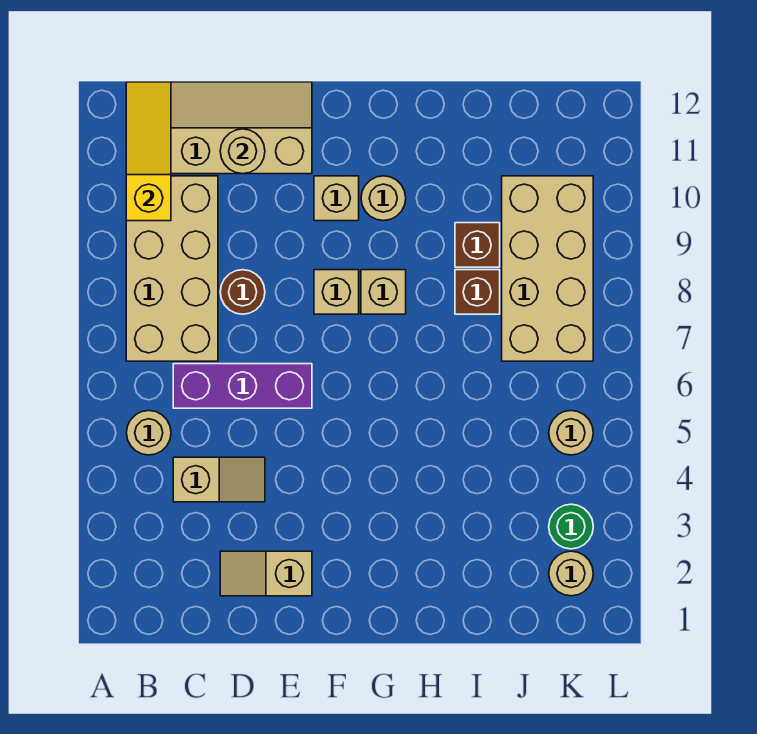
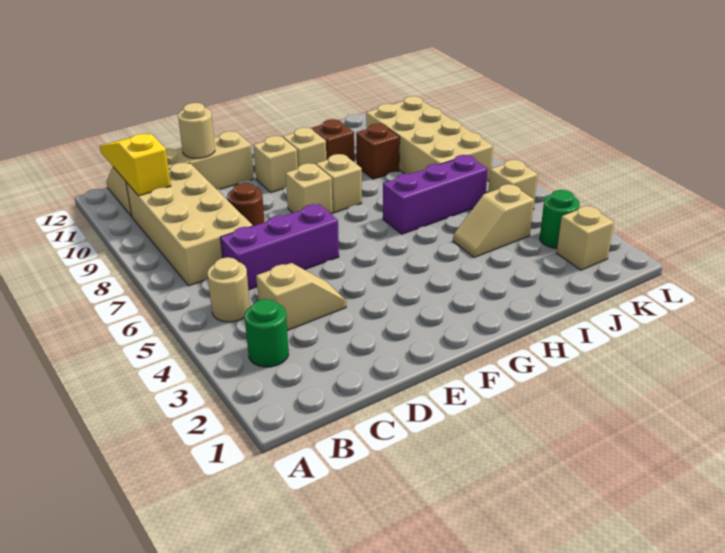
none -> green 1x1 round brick [245,299,289,367]
tan 1x2 slope [220,551,312,596] -> tan 1x2 slope moved to [453,184,534,257]
tan 1x1 round brick [361,176,406,221] -> tan 1x1 brick [283,127,326,167]
none -> purple 1x3 brick [383,155,488,234]
brown 1x1 brick [455,270,500,314] -> brown 1x1 brick moved to [311,119,354,162]
tan 1x1 round brick [549,551,593,596] -> tan 1x1 brick [557,206,614,270]
tan 1x1 round brick [549,411,593,455] -> tan 1x1 brick [488,160,538,209]

